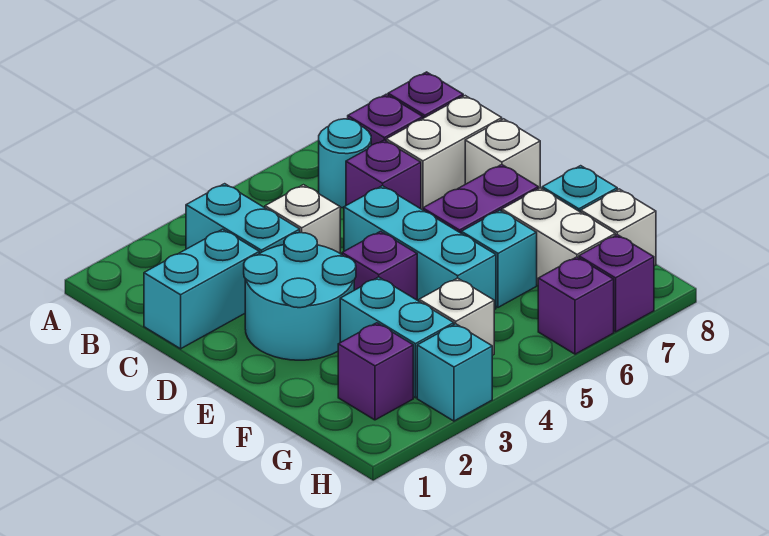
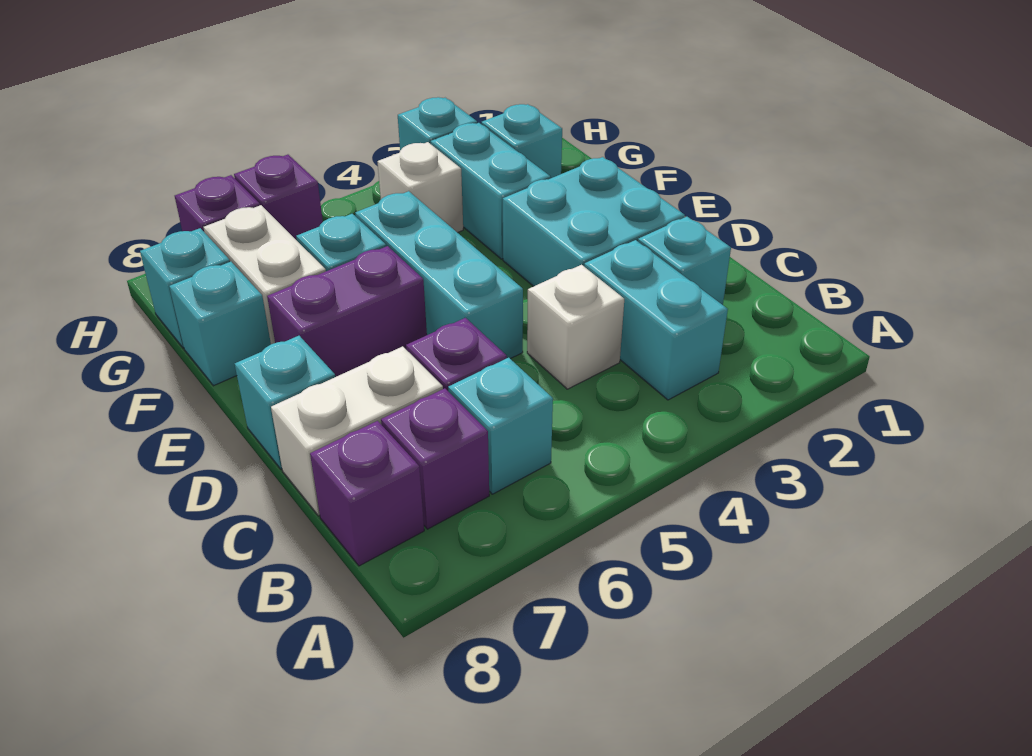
cyan 1x1 round brick [319,119,371,208] -> cyan 1x1 brick [448,358,553,494]
cyan 1x2 brick [144,229,259,349] -> cyan 1x1 brick [638,217,731,305]
cyan 2x2 round brick [244,233,356,360] -> cyan 2x2 brick [503,157,685,286]
white 1x1 brick [465,119,540,189] -> cyan 1x1 brick [235,336,335,469]
purple 1x1 brick [342,231,417,300] -> none
purple 1x1 brick [338,323,413,420] -> cyan 1x1 brick [481,104,562,178]
white 1x1 brick [581,189,656,266] -> cyan 1x1 brick [140,228,230,348]

